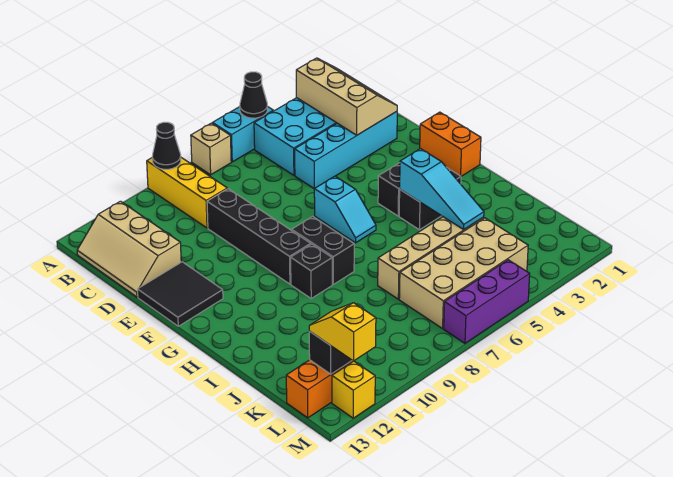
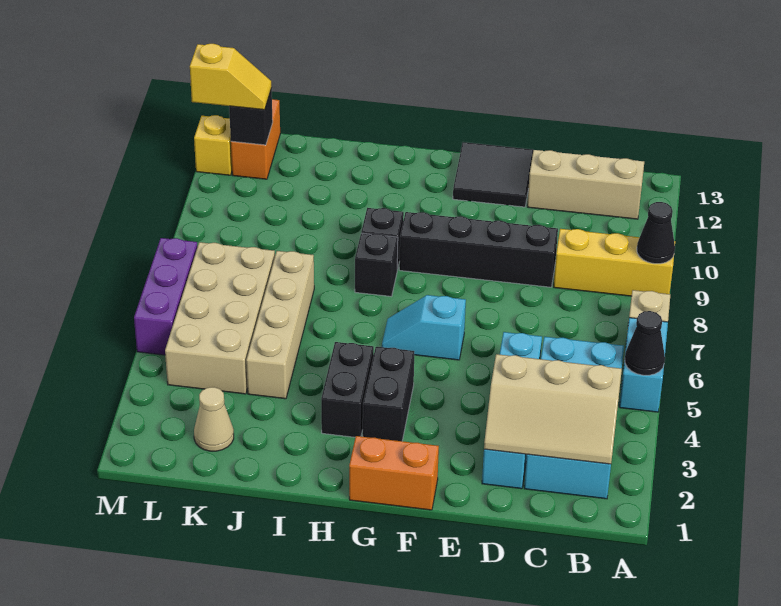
black 1x2 brick [292,217,354,284] -> black 1x1 brick [355,233,398,296]
cyan 1x3 slope [400,149,484,229] -> none
none -> tan 1x1 cone [194,387,234,451]

